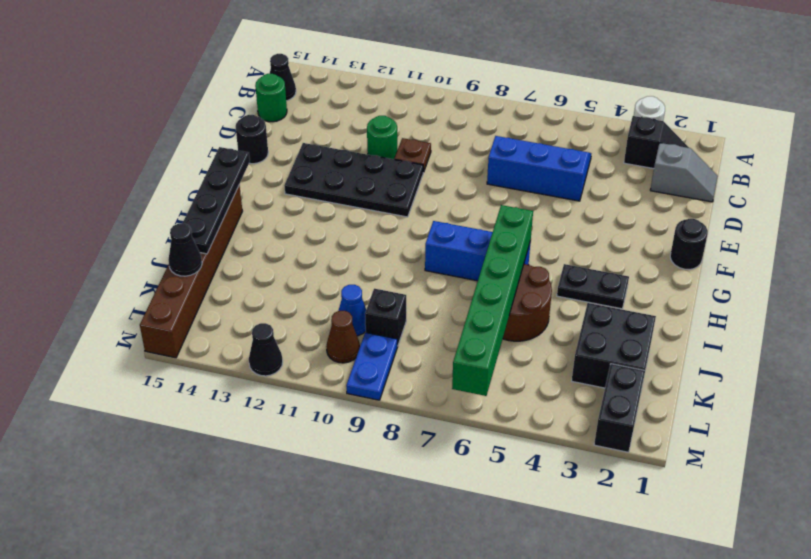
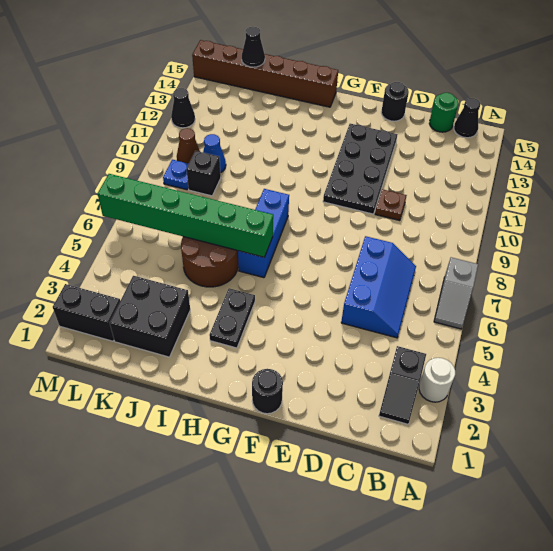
grey 1x2 slope [650,143,718,202] -> grey 1x2 slope moved to [434,257,478,329]
green 1x1 round brick [367,116,397,159] -> none
black 1x4 plate [183,147,250,254] -> none
blue 1x2 plate [346,332,397,400] -> blue 1x1 plate [163,160,189,190]

